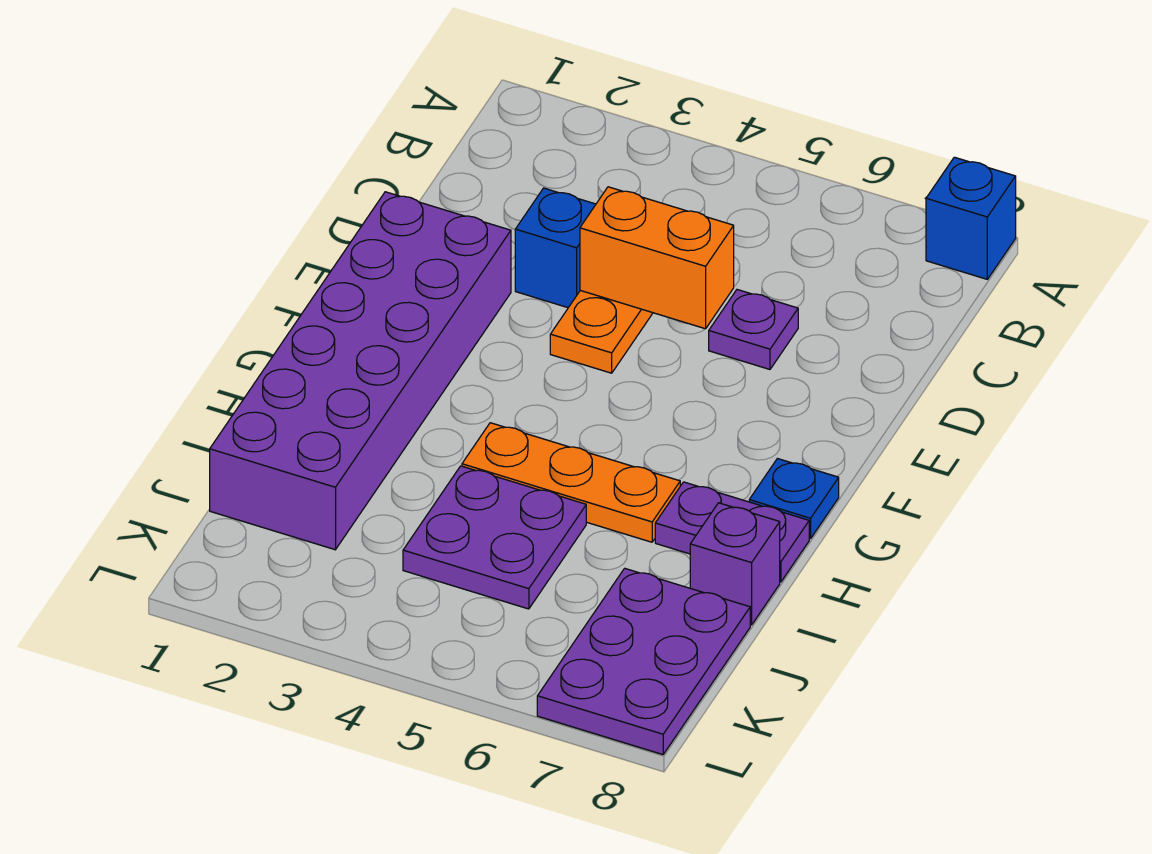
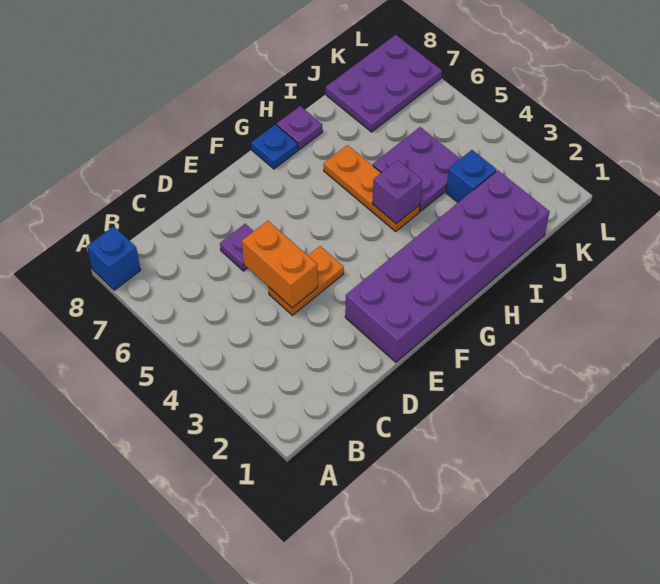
blue 1x1 brick [515,188,596,308] -> blue 1x1 brick moved to [446,150,496,202]
purple 1x2 plate [655,482,809,582] -> purple 1x1 plate [277,106,322,150]
purple 1x1 brick [690,503,780,625] -> purple 1x1 brick moved to [372,160,422,224]

